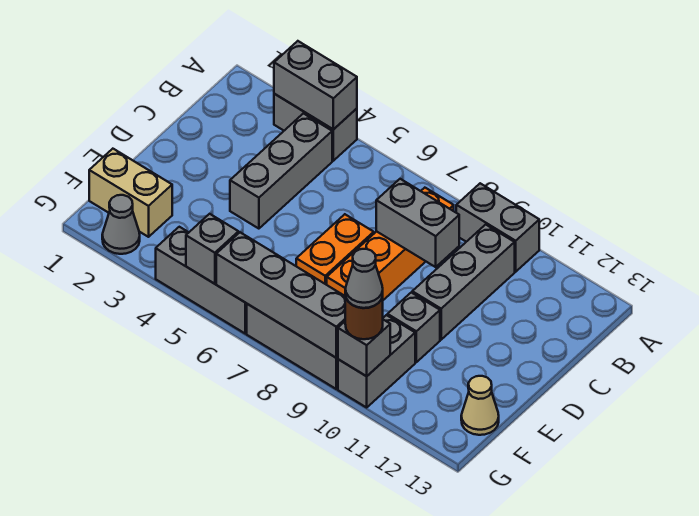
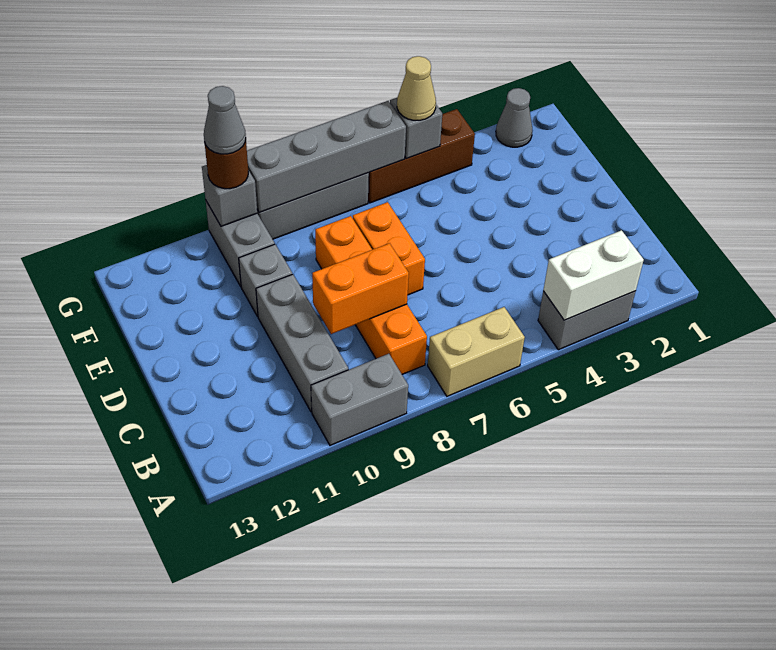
grey 1x2 brick [274,41,357,129] -> white 1x2 brick [543,230,644,320]
grey 1x3 brick [230,113,332,229] -> none
grey 1x2 brick [376,179,459,267] -> orange 1x2 brick [312,243,409,334]
tan 1x2 brick [89,149,172,237] -> tan 1x2 brick moved to [428,307,525,396]
tan 1x1 cone [461,376,499,435] -> tan 1x1 cone moved to [397,56,436,120]
grey 1x3 brick [156,227,247,333] -> brown 1x3 brick [368,109,475,203]

